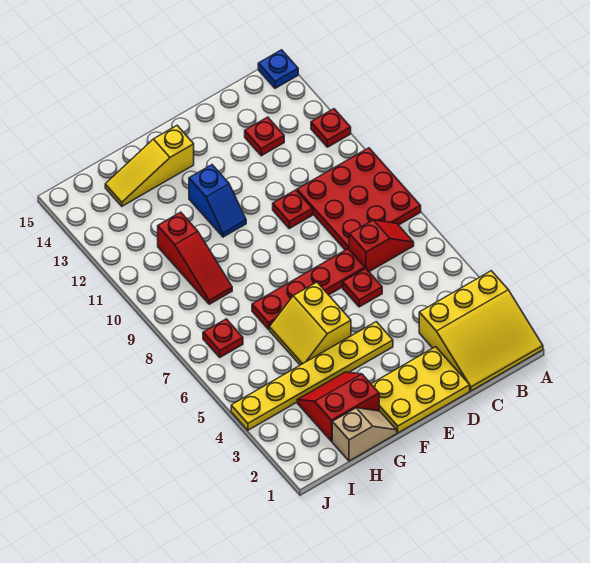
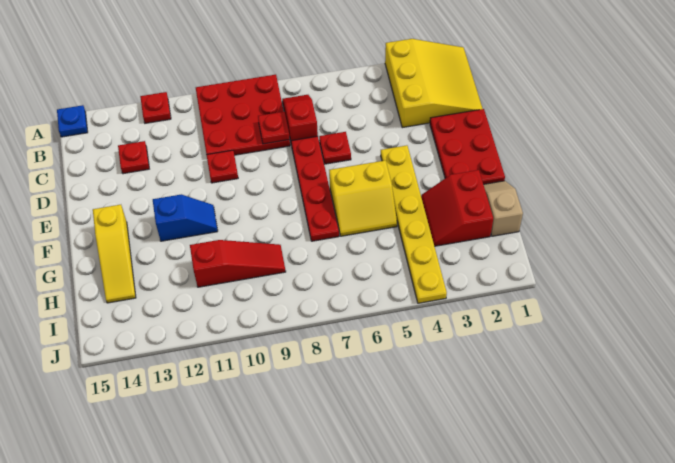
yellow 2x3 plate [372,347,470,433] -> red 2x3 plate [430,109,505,184]
red 1x1 plate [203,319,243,357] -> red 1x1 plate moved to [258,112,290,144]

